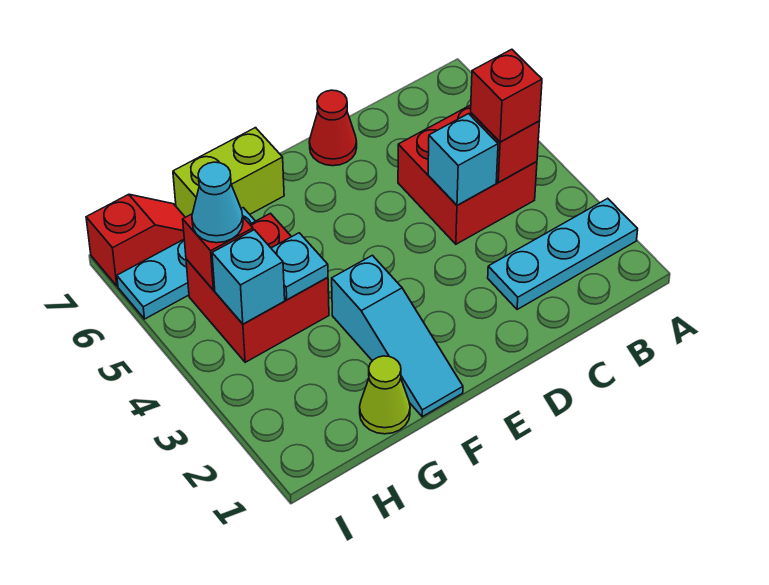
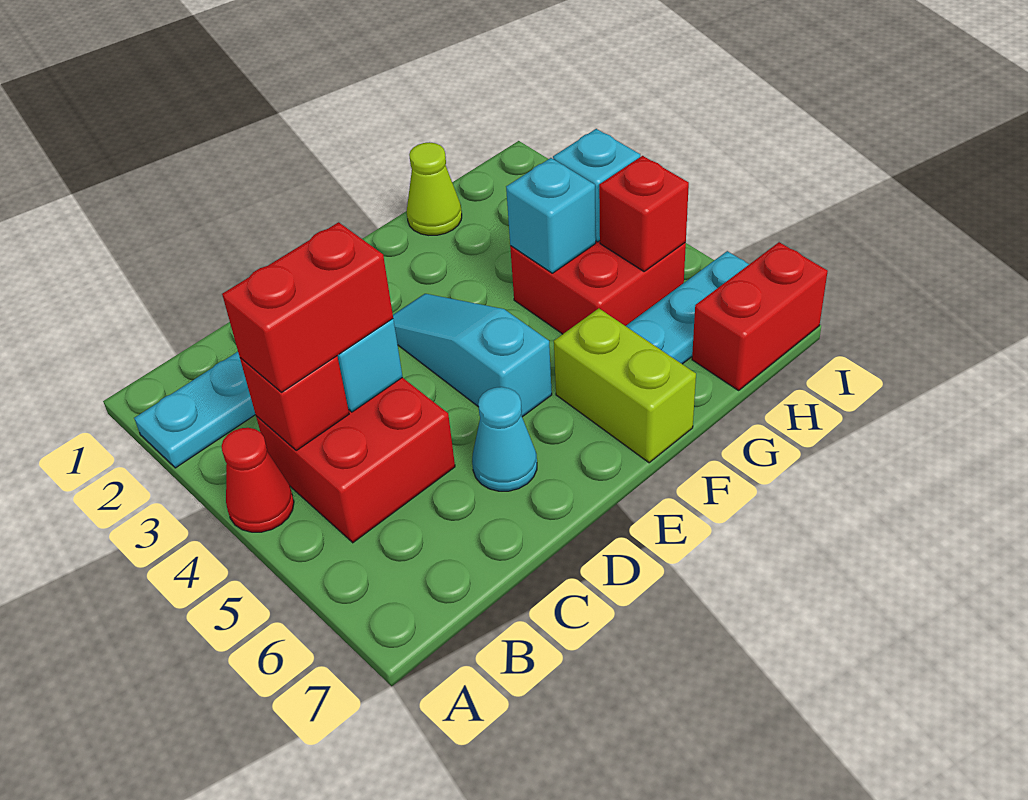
red 1x1 brick [471,49,542,142] -> red 1x2 brick [222,222,393,392]
red 1x1 cone [309,90,357,166] -> red 1x1 cone moved to [222,428,294,532]
cyan 1x3 slope [332,255,463,417] -> cyan 1x3 slope moved to [393,294,552,417]
lime 1x2 brick [173,128,284,217] -> lime 1x2 brick turned to [554,308,696,463]
cyan 1x1 plate [271,233,328,300] -> cyan 1x1 brick [506,158,596,273]
cyan 1x1 cone [192,162,243,243] -> cyan 1x1 cone moved to [472,387,537,491]
red 1x2 slope [86,194,185,286] -> red 1x2 brick [692,242,828,390]

